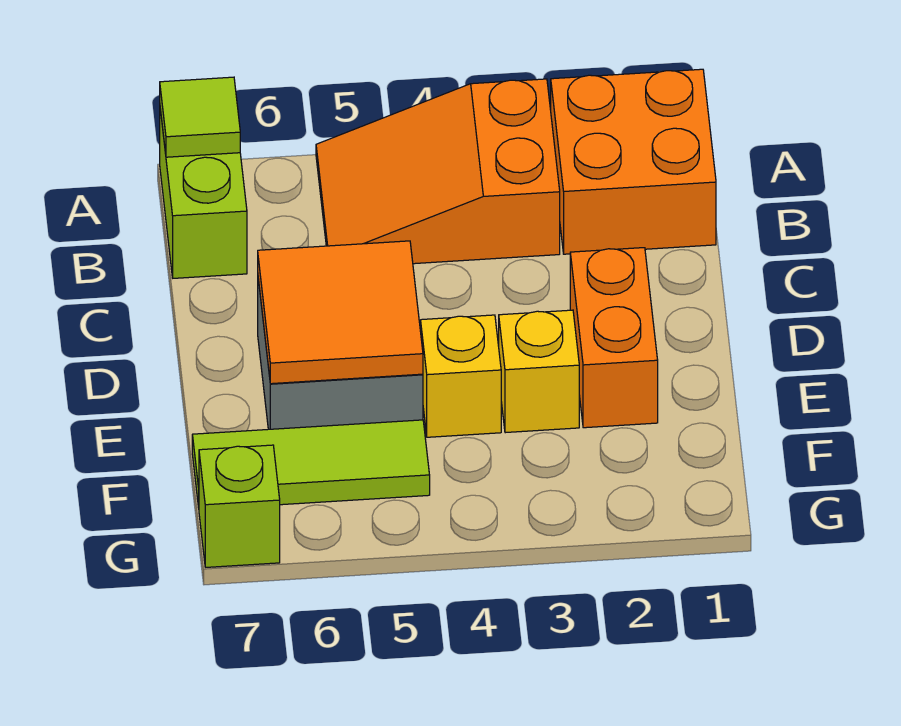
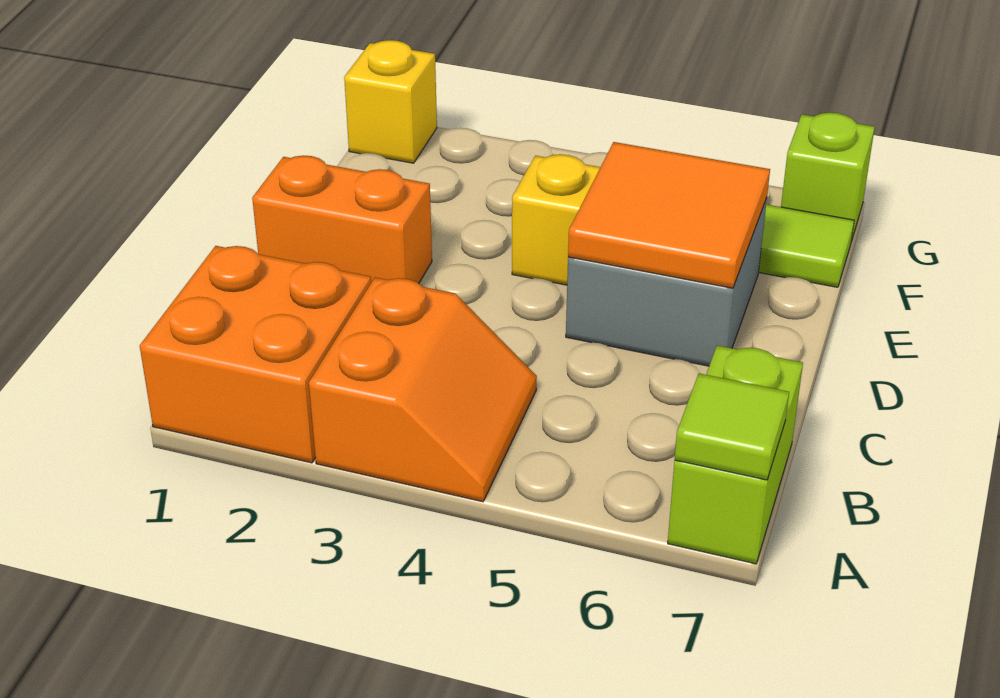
orange 2x3 slope [316,79,560,264] -> orange 2x2 slope [309,277,537,502]
orange 1x2 brick [570,248,658,428] -> orange 1x2 brick turned to [252,156,432,283]
yellow 1x1 brick [499,310,579,433] -> yellow 1x1 brick moved to [344,40,437,163]

